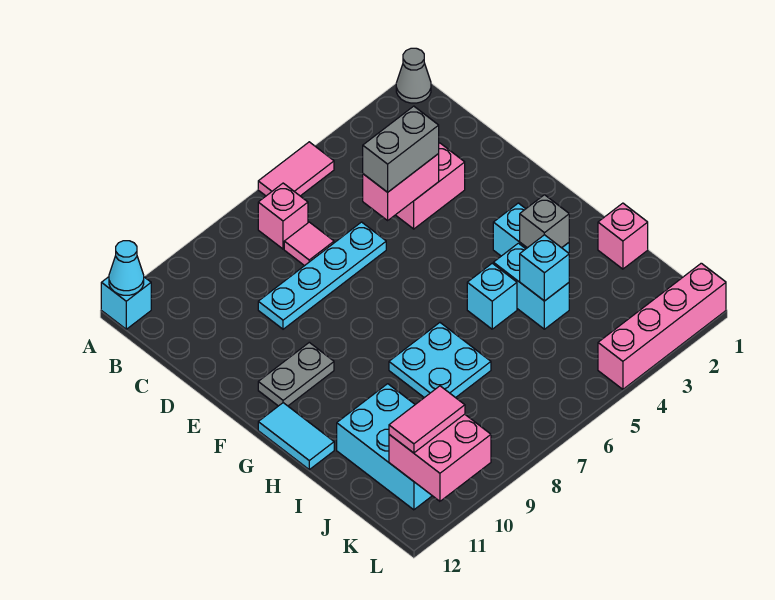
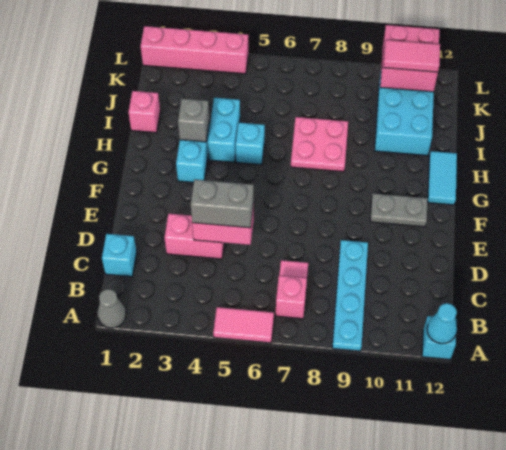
cyan 1x4 plate [258,222,386,329] -> cyan 1x4 plate turned to [332,240,368,351]
cyan 2x2 plate [389,323,491,398] -> pink 2x2 plate [291,117,348,172]
cyan 1x1 brick [520,235,569,301] -> cyan 1x1 brick moved to [102,234,137,277]

